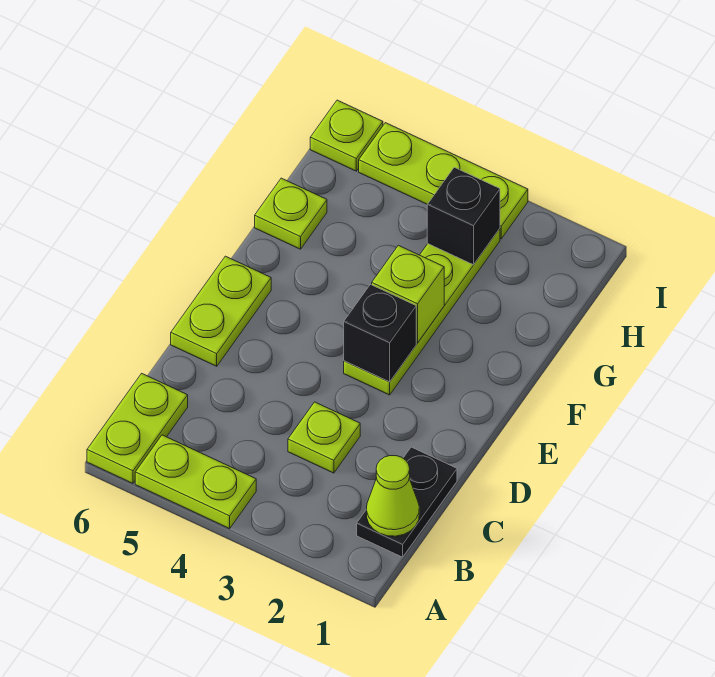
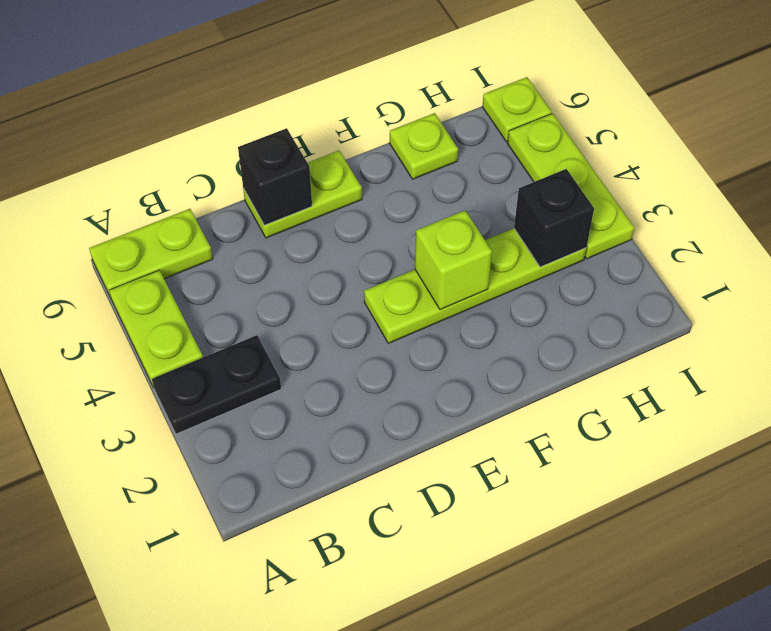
black 1x2 plate [357,447,457,557] -> black 1x2 plate moved to [152,335,281,434]
lime 1x1 cone [367,456,419,536] -> none
lime 1x1 plate [288,402,360,473] -> none
black 1x1 brick [344,284,416,382] -> black 1x1 brick moved to [238,128,312,225]

